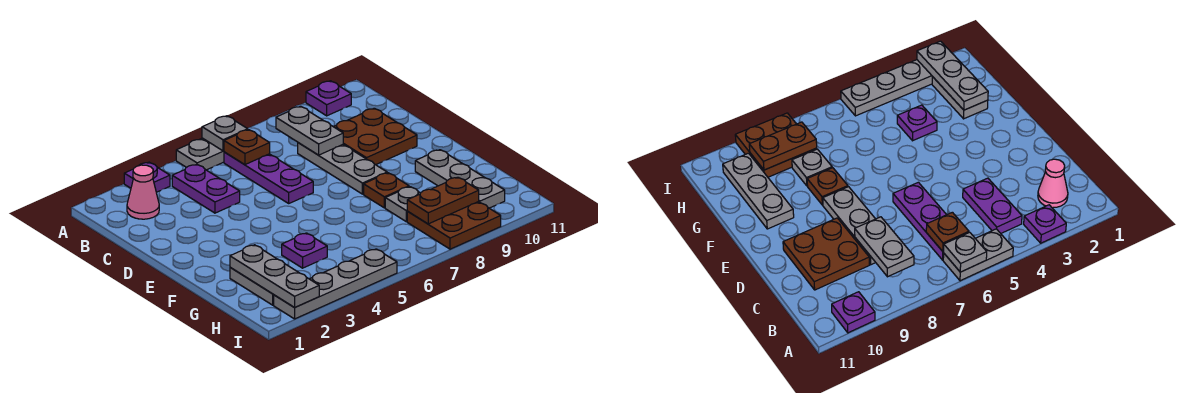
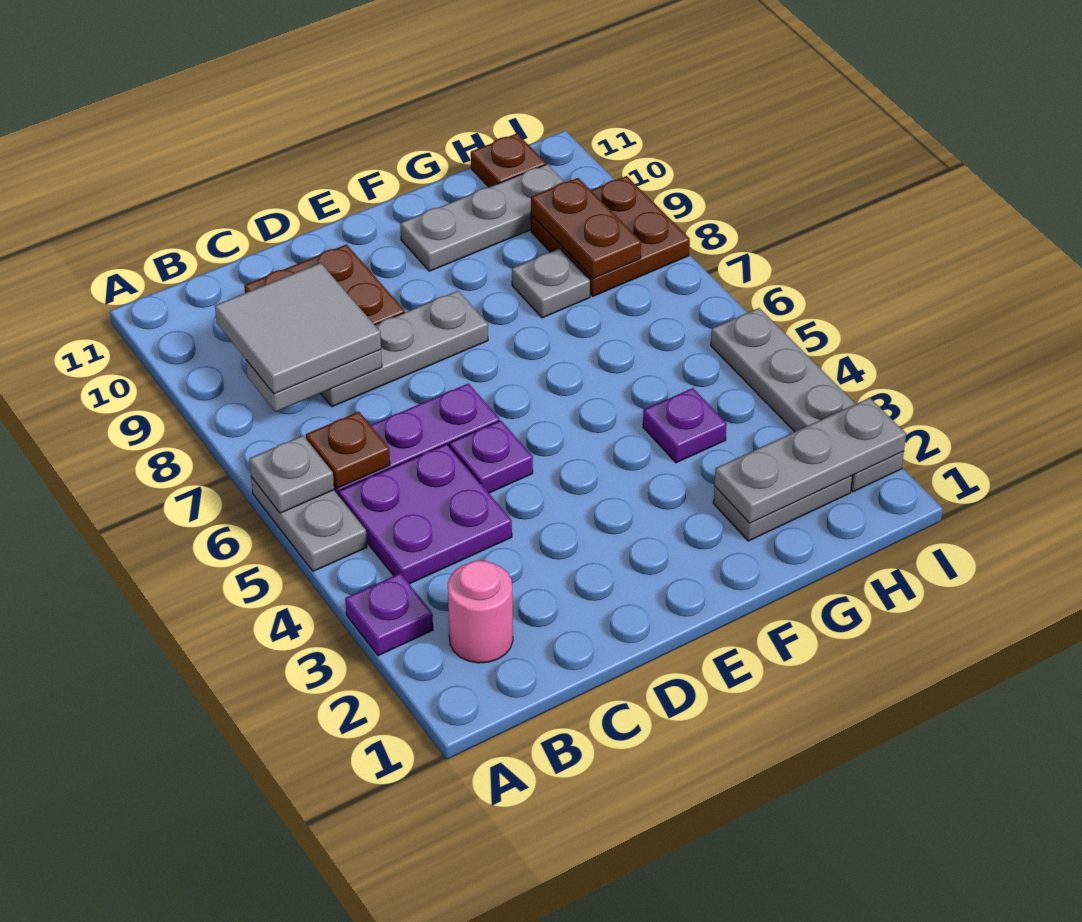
purple 1x1 plate [306,81,351,116] -> purple 1x1 plate moved to [449,420,533,493]
pink 1x1 cone [127,165,159,219] -> pink 1x1 round brick [448,560,513,663]
purple 1x2 plate [172,164,240,213] -> purple 2x2 plate [338,444,512,584]
none -> grey 2x2 tile [215,263,381,394]
brown 1x1 plate [364,173,409,208] -> brown 1x1 plate moved to [471,134,546,187]

